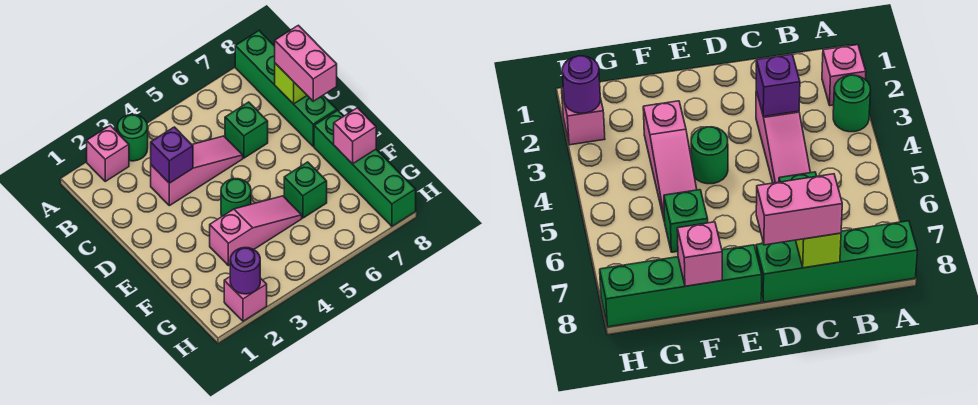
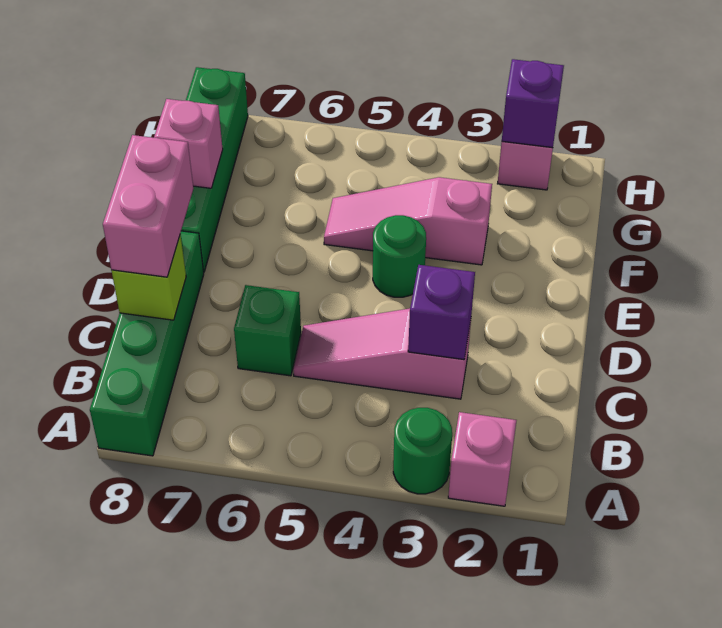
green 1x1 brick [284,162,327,218] -> none
purple 1x1 round brick [230,248,260,294] -> purple 1x1 brick [502,59,564,148]

